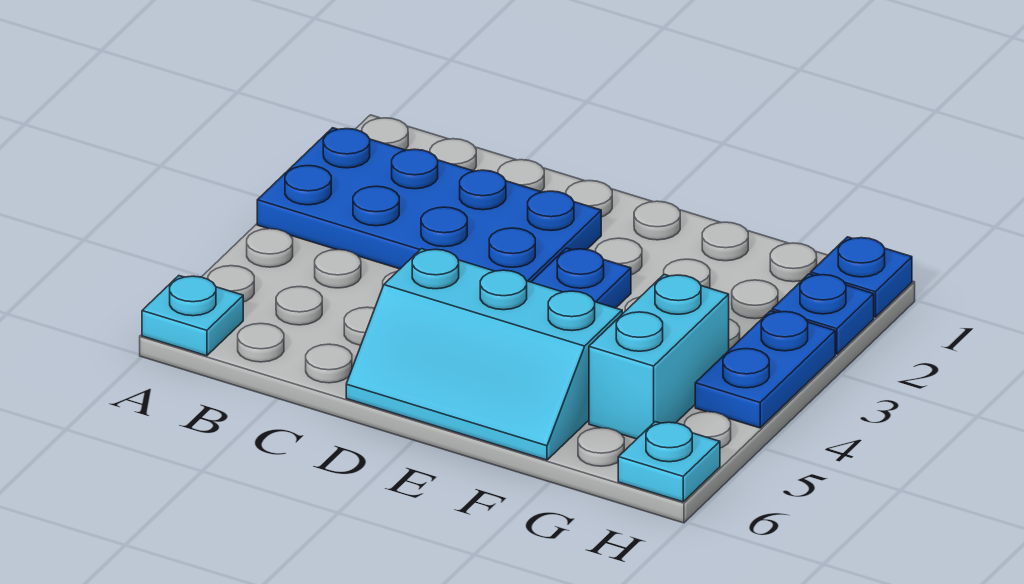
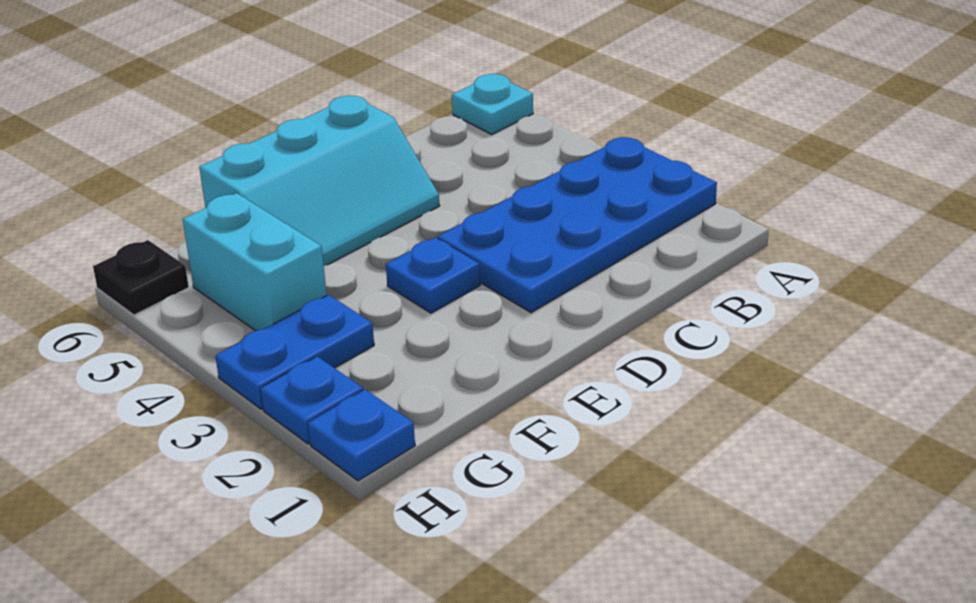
cyan 2x3 slope [346,249,622,460] -> cyan 2x3 slope turned to [199,96,440,266]
blue 1x2 plate [695,311,835,428] -> blue 1x2 plate turned to [215,295,374,409]
cyan 1x1 plate [618,422,720,502] -> black 1x1 plate [93,240,189,315]

